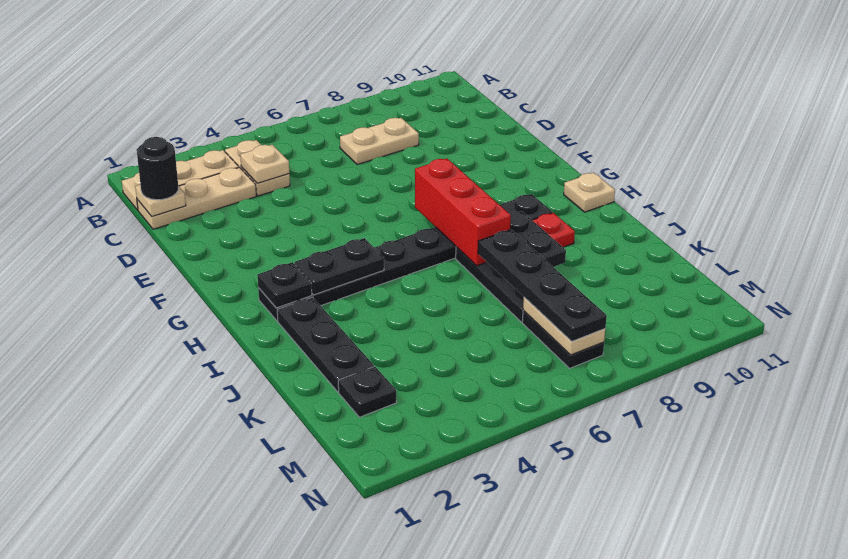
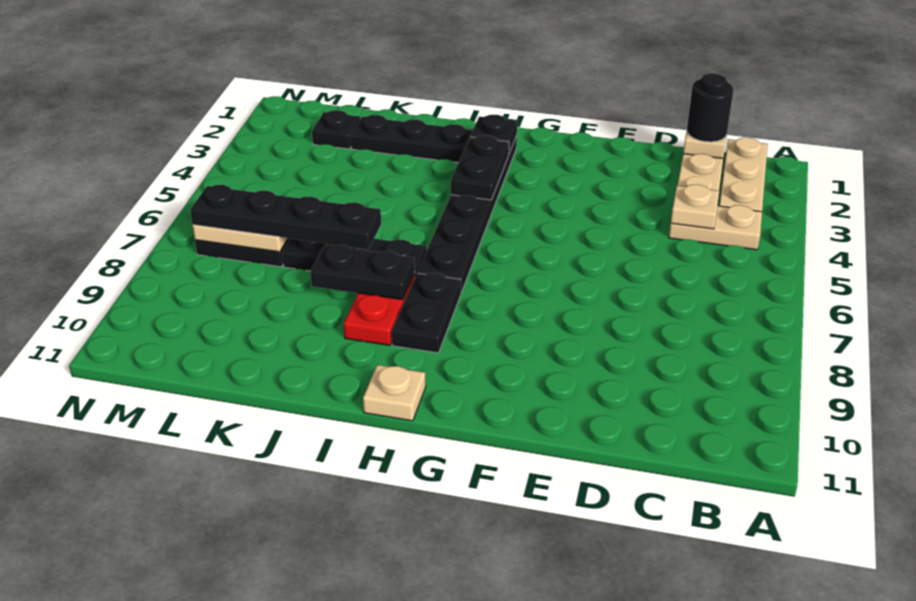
tan 1x2 plate [340,118,419,165] -> none
red 1x3 brick [415,158,511,266] -> none

